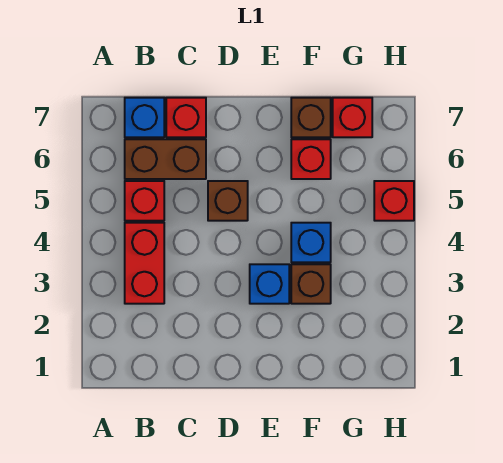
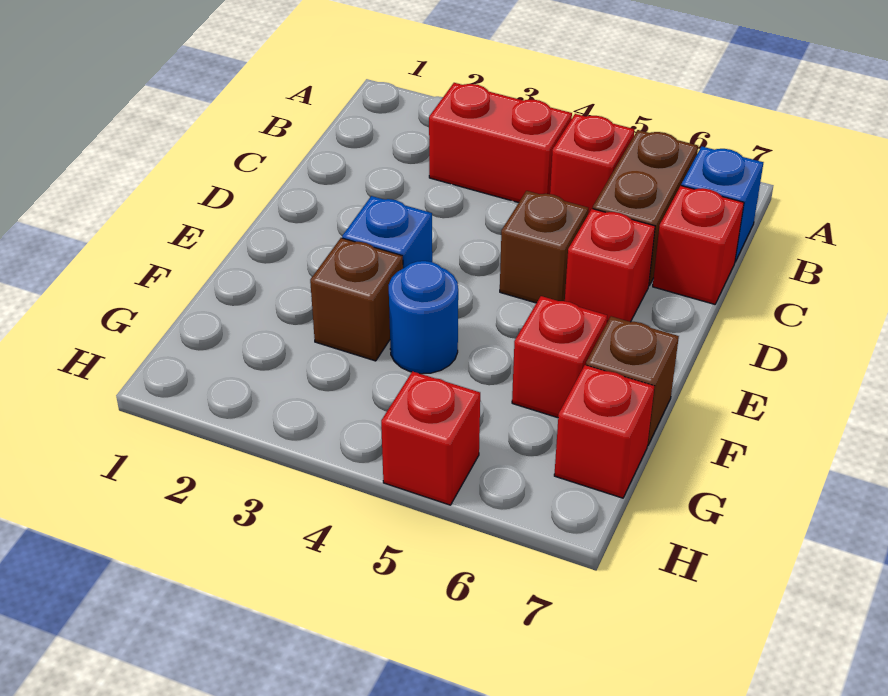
none -> red 1x1 brick [565,209,655,322]
blue 1x1 brick [291,223,331,262] -> blue 1x1 round brick [389,261,458,374]

